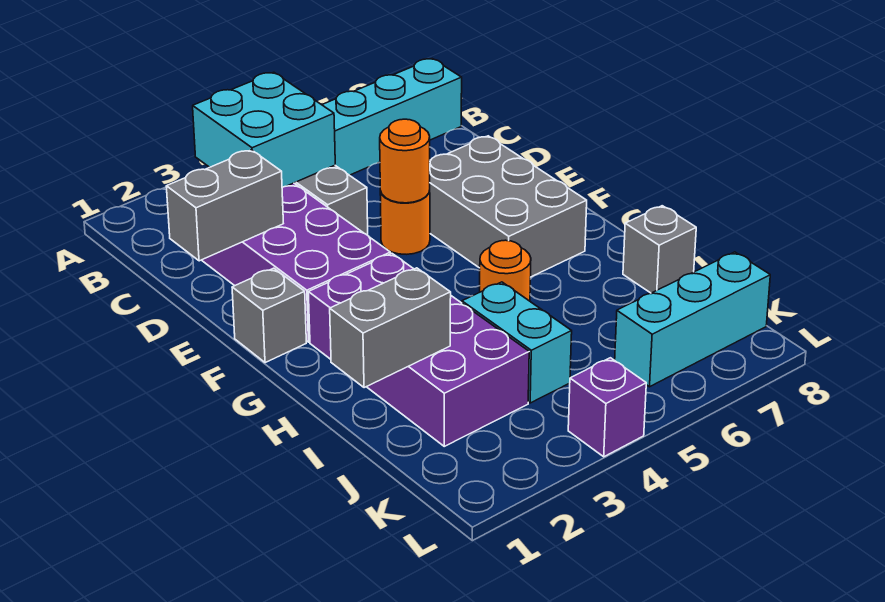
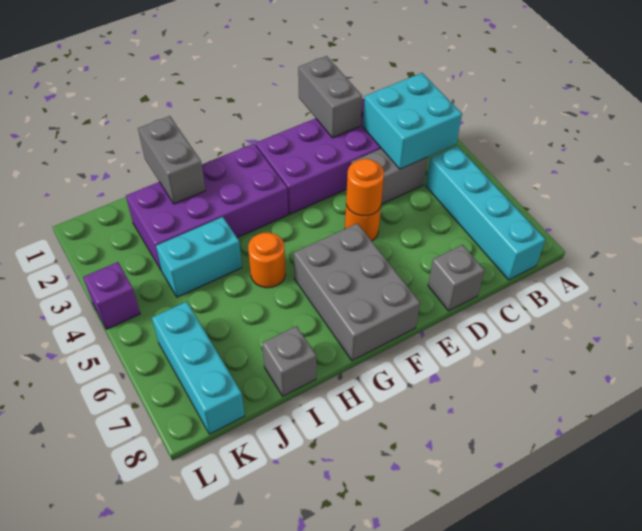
grey 2x3 brick [429,136,587,277] -> grey 2x3 brick turned to [294,223,420,361]
grey 1x1 brick [232,268,306,363] -> grey 1x1 brick moved to [428,245,485,311]

